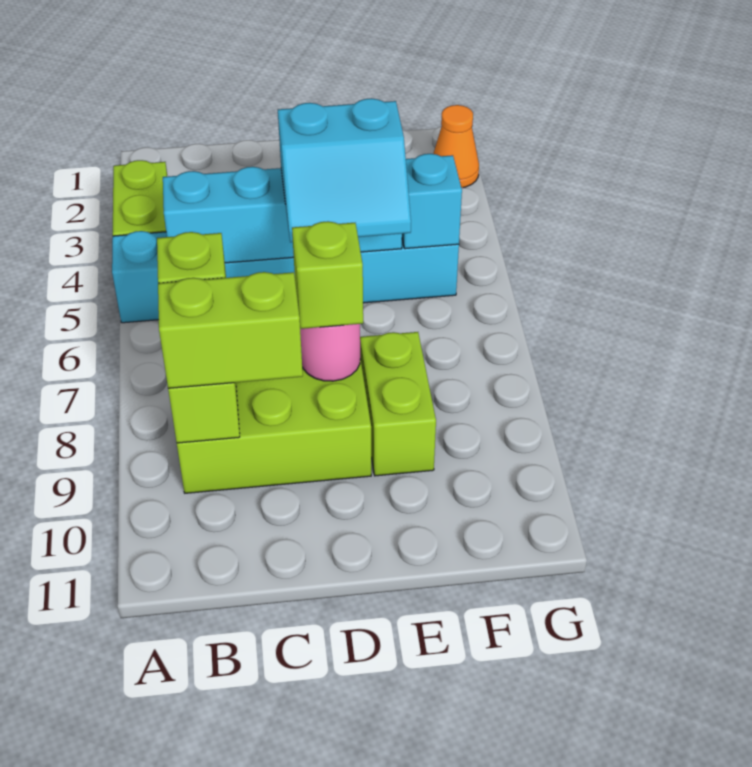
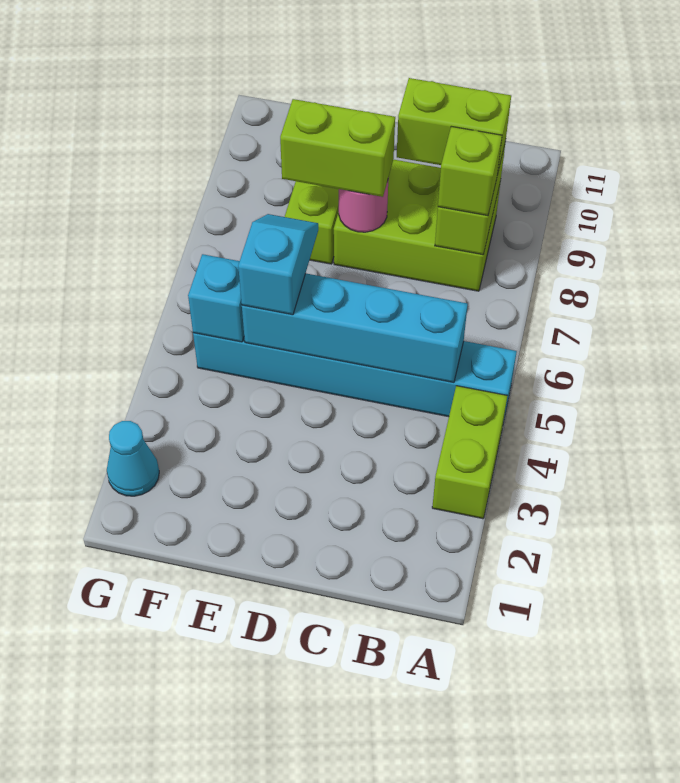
cyan 2x2 slope [278,98,411,242] -> cyan 1x2 slope [238,214,318,315]
lime 1x1 brick [292,221,363,329] -> lime 1x2 brick [280,99,395,197]
orange 1x1 cone [433,105,479,188] -> cyan 1x1 cone [107,421,159,496]

